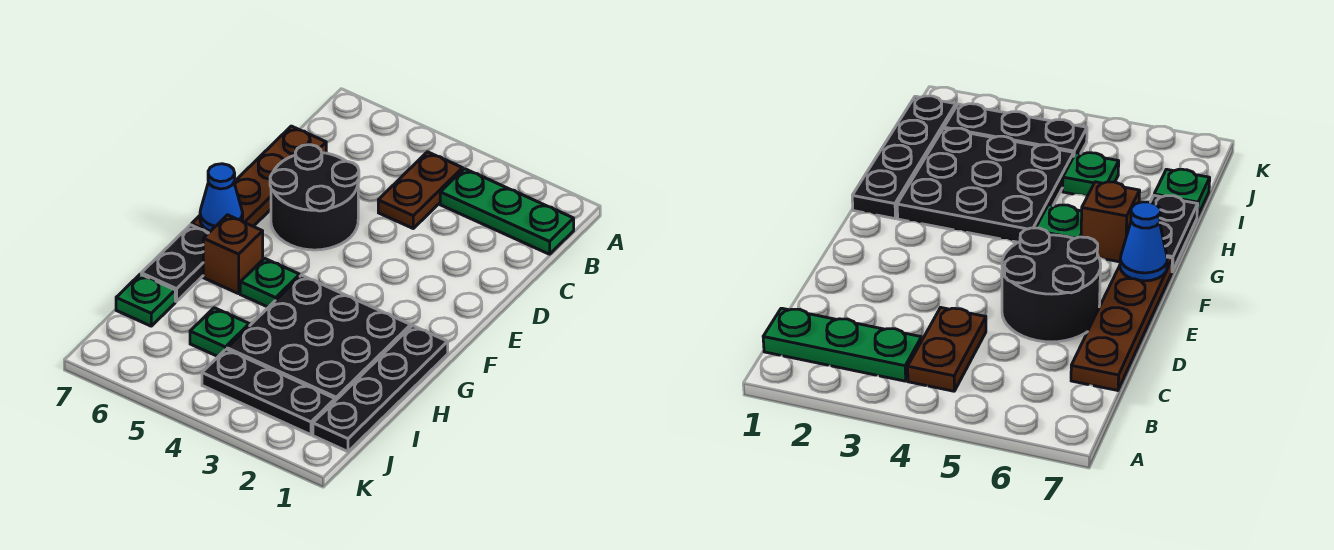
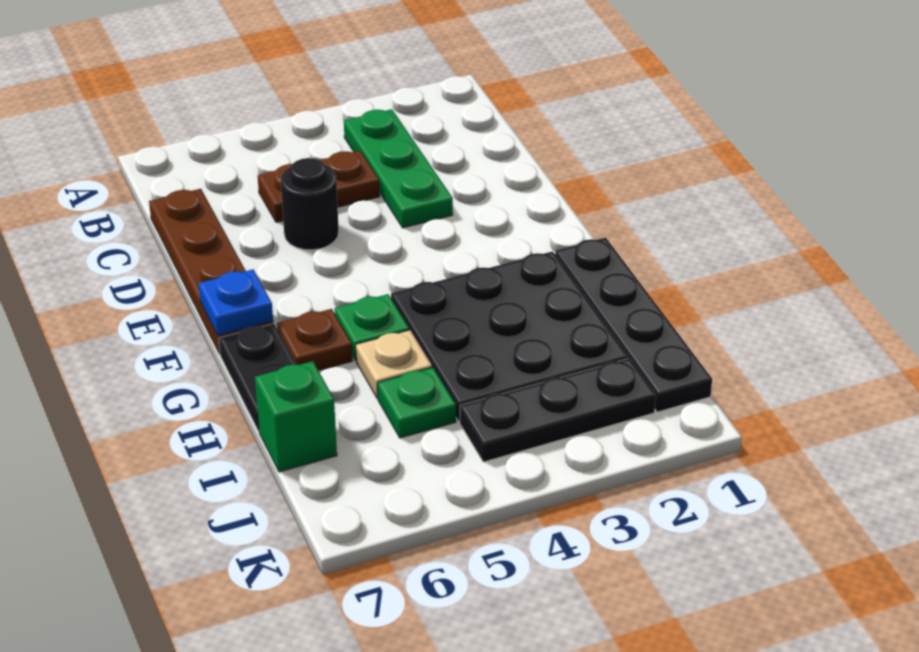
green 1x3 plate [440,169,574,254] -> green 1x3 plate turned to [344,109,453,228]
brown 1x2 plate [378,152,463,228] -> brown 1x2 plate turned to [258,151,380,222]
black 2x2 round brick [270,145,359,250] -> black 1x1 round brick [281,158,339,250]
blue 1x1 cone [200,164,243,231] -> blue 1x1 plate [198,269,273,336]
brown 1x1 brick [203,215,263,294] -> brown 1x1 plate [277,309,352,371]
none -> tan 1x1 plate [356,330,432,399]
green 1x1 plate [116,274,175,326] -> green 1x1 brick [255,361,337,472]

